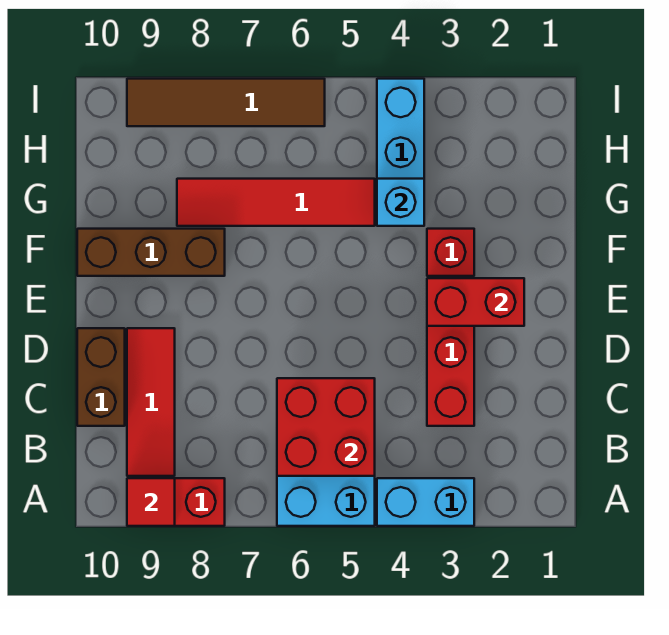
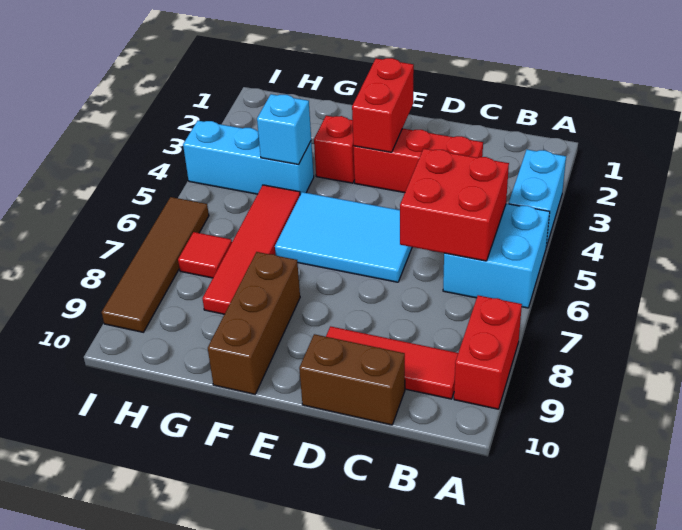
red 1x1 tile [127,478,175,526] -> red 1x1 tile moved to [178,232,232,278]
none -> cyan 2x3 tile [275,192,412,282]

